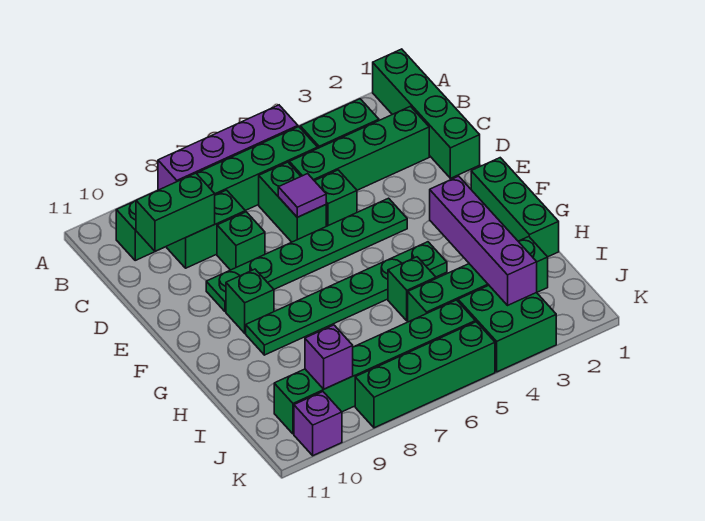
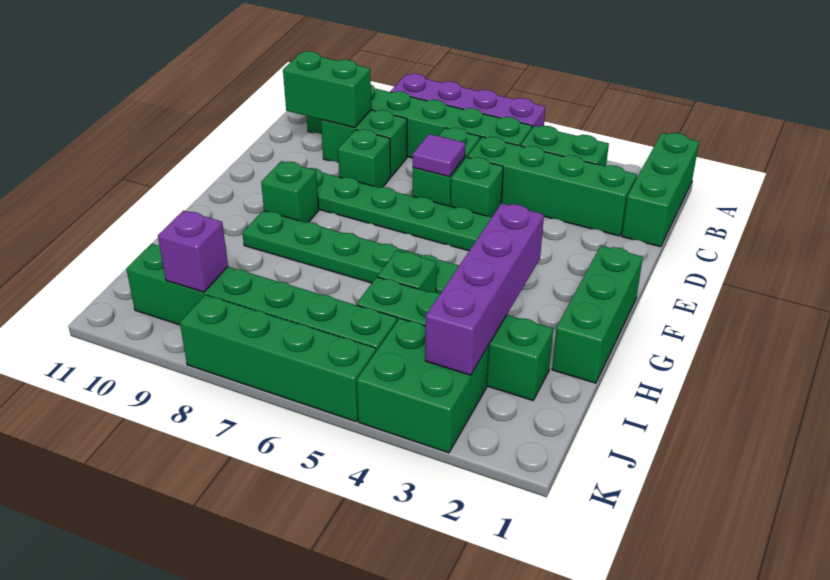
green 1x4 brick [373,49,480,178] -> green 1x3 brick [622,133,699,247]
purple 1x1 brick [294,392,342,456] -> none

